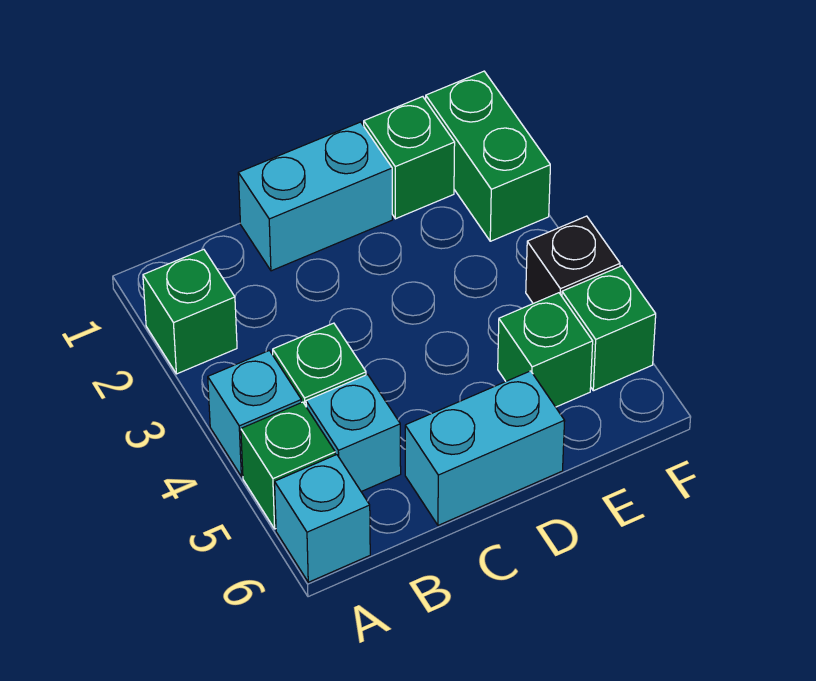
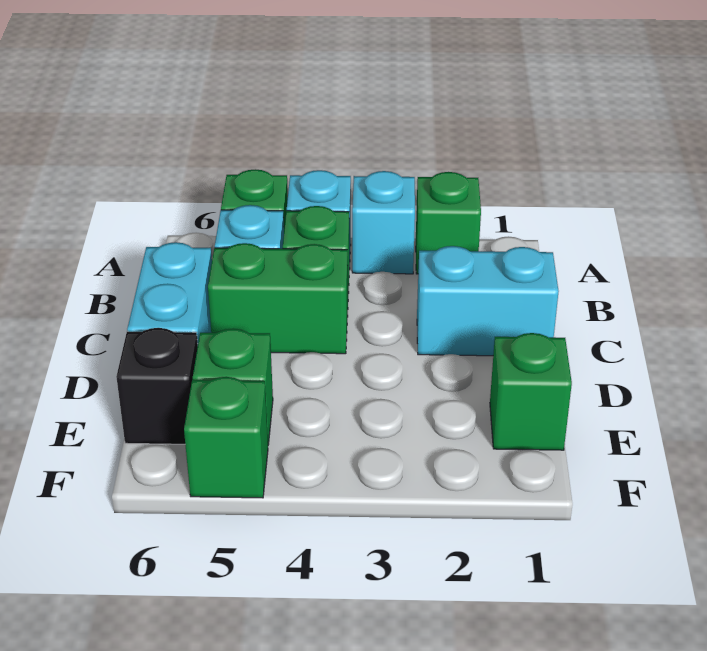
cyan 1x1 brick [275,455,370,582] -> cyan 1x1 brick moved to [352,171,415,274]
cyan 1x2 brick [238,122,392,271] -> cyan 1x2 brick turned to [417,246,559,356]
green 1x2 brick [426,71,550,241] -> green 1x2 brick moved to [208,243,348,354]
black 1x1 brick [526,216,620,303] -> black 1x1 brick moved to [116,328,198,444]

